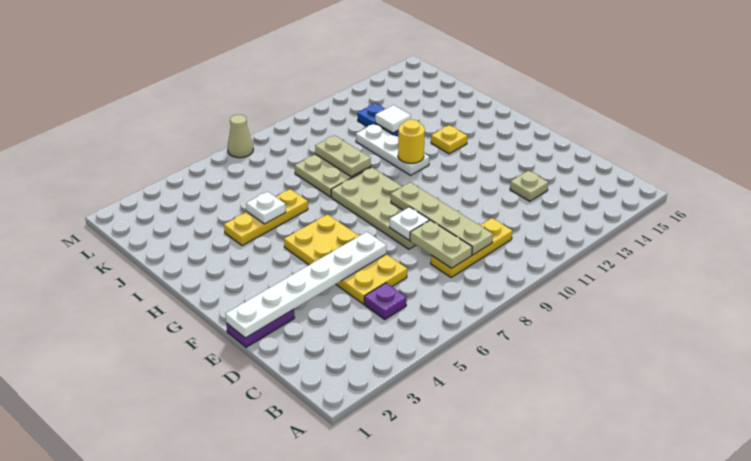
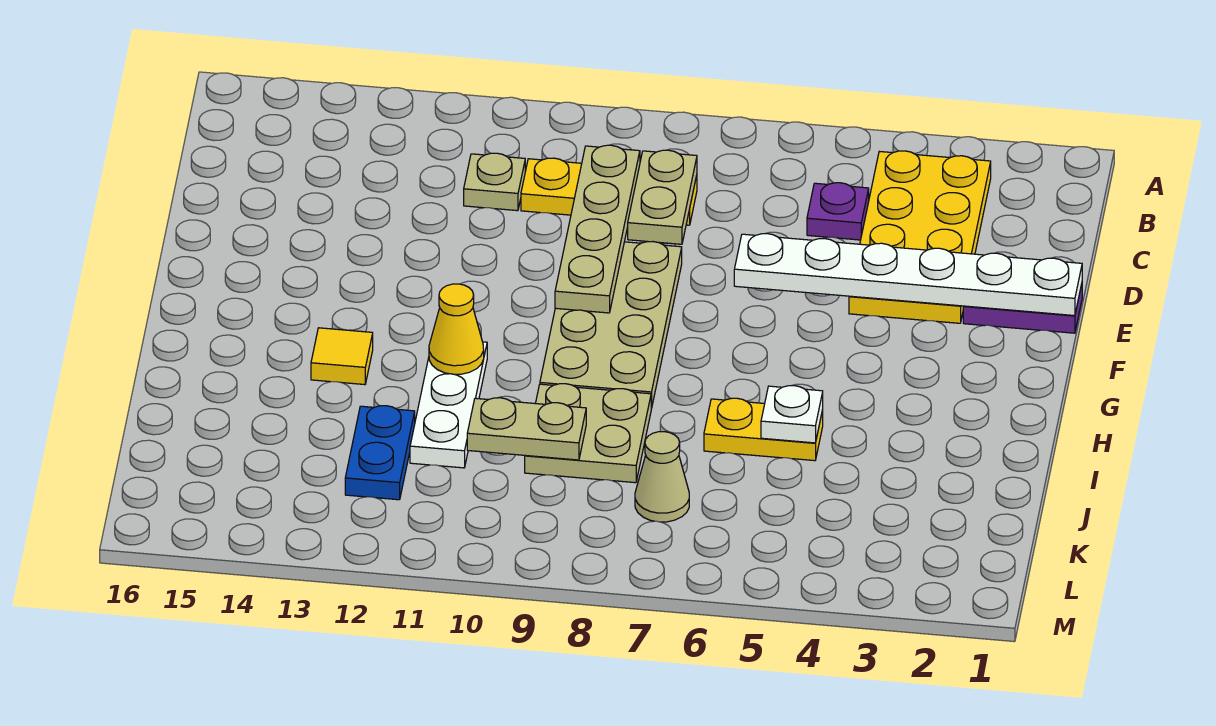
yellow 2x4 plate [284,214,407,304] -> yellow 2x4 plate moved to [849,151,991,323]
tan 1x1 plate [510,171,548,201] -> tan 1x1 plate moved to [464,153,525,211]
white 1x1 plate [390,207,429,240] -> none
yellow 1x1 round brick [398,119,425,163] -> yellow 1x1 cone [429,284,484,374]
yellow 1x1 plate [431,125,467,154] -> yellow 1x1 tile [311,328,373,385]
yellow 1x3 plate [224,189,308,246] -> yellow 1x2 plate [704,398,823,461]
tan 1x2 plate [315,135,371,177] -> tan 1x2 plate turned to [467,398,586,460]
white 1x1 tile [375,105,411,133] -> none
tan 1x1 cone [228,115,253,158] -> tan 1x1 cone moved to [635,432,689,522]

